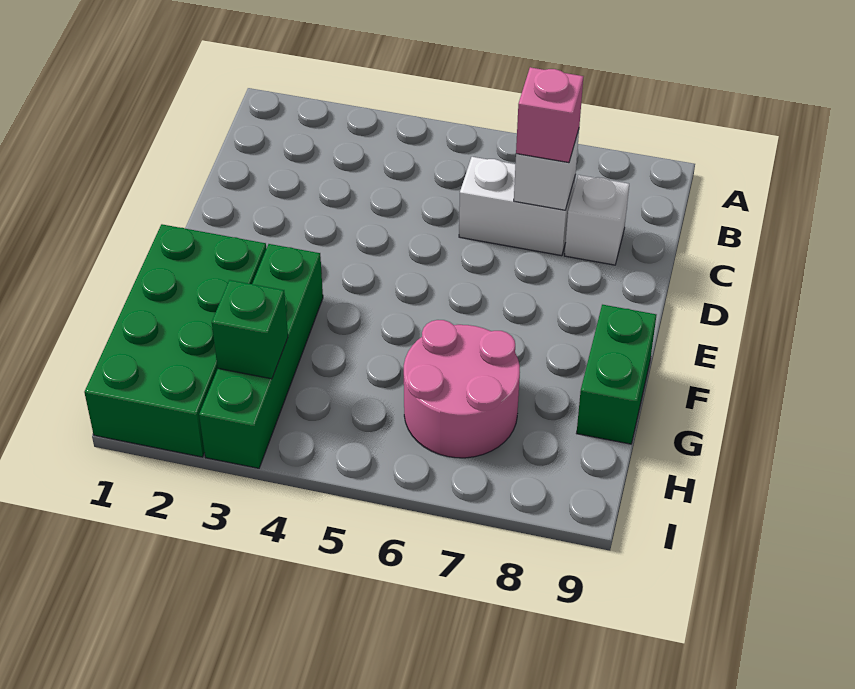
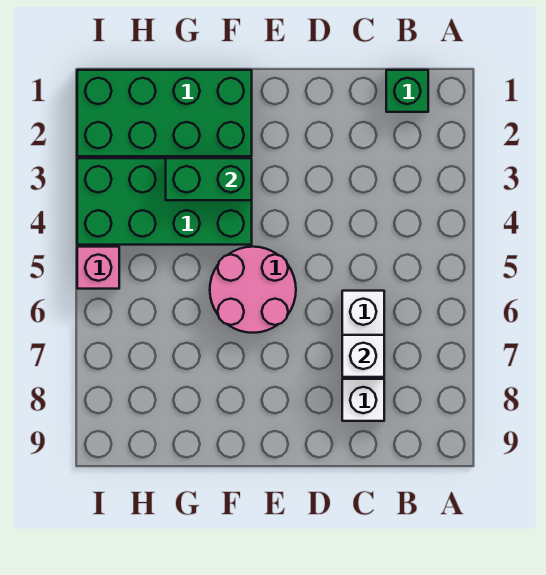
pink 1x1 brick [516,67,584,163] -> pink 1x1 brick moved to [77,247,119,289]
green 1x4 brick [199,244,323,468] -> green 2x4 brick [77,158,252,245]
green 1x2 brick [577,305,656,444] -> green 1x2 brick moved to [166,158,252,200]
pink 2x2 round brick [404,320,520,458] -> pink 2x2 round brick moved to [210,247,296,333]
green 1x1 brick [212,280,288,379] -> green 1x1 brick moved to [386,70,428,112]

